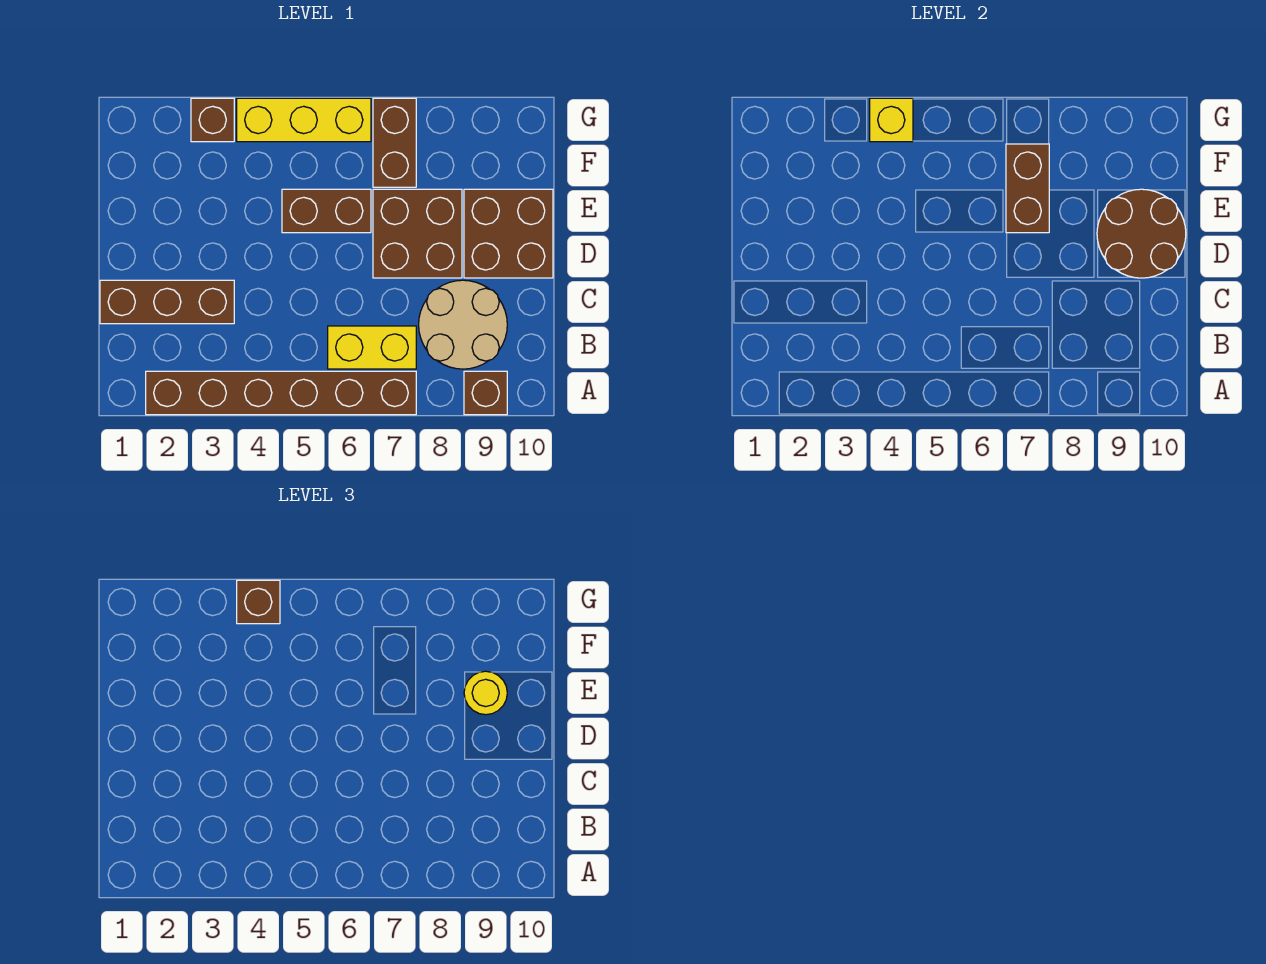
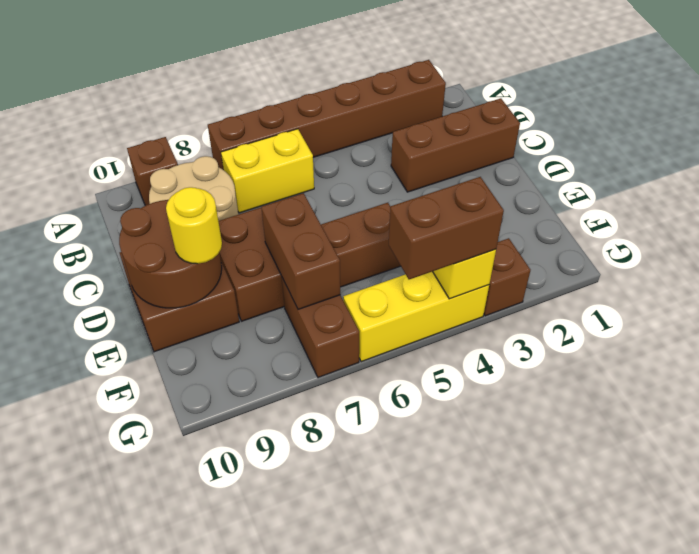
brown 1x1 brick [237,580,280,624] -> brown 1x2 brick [389,177,504,279]

